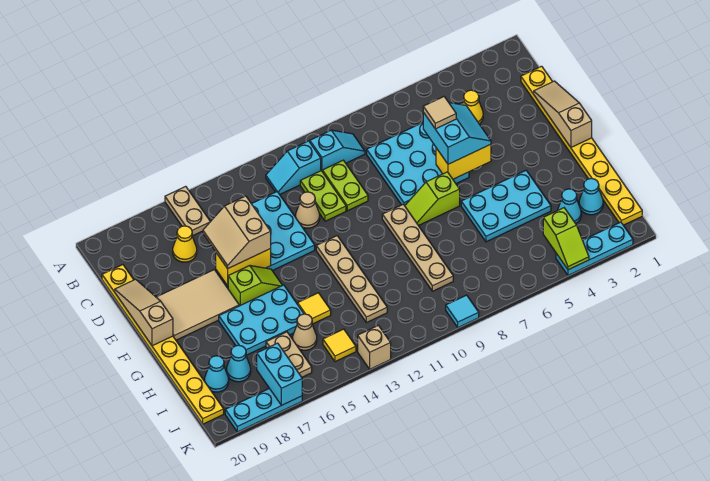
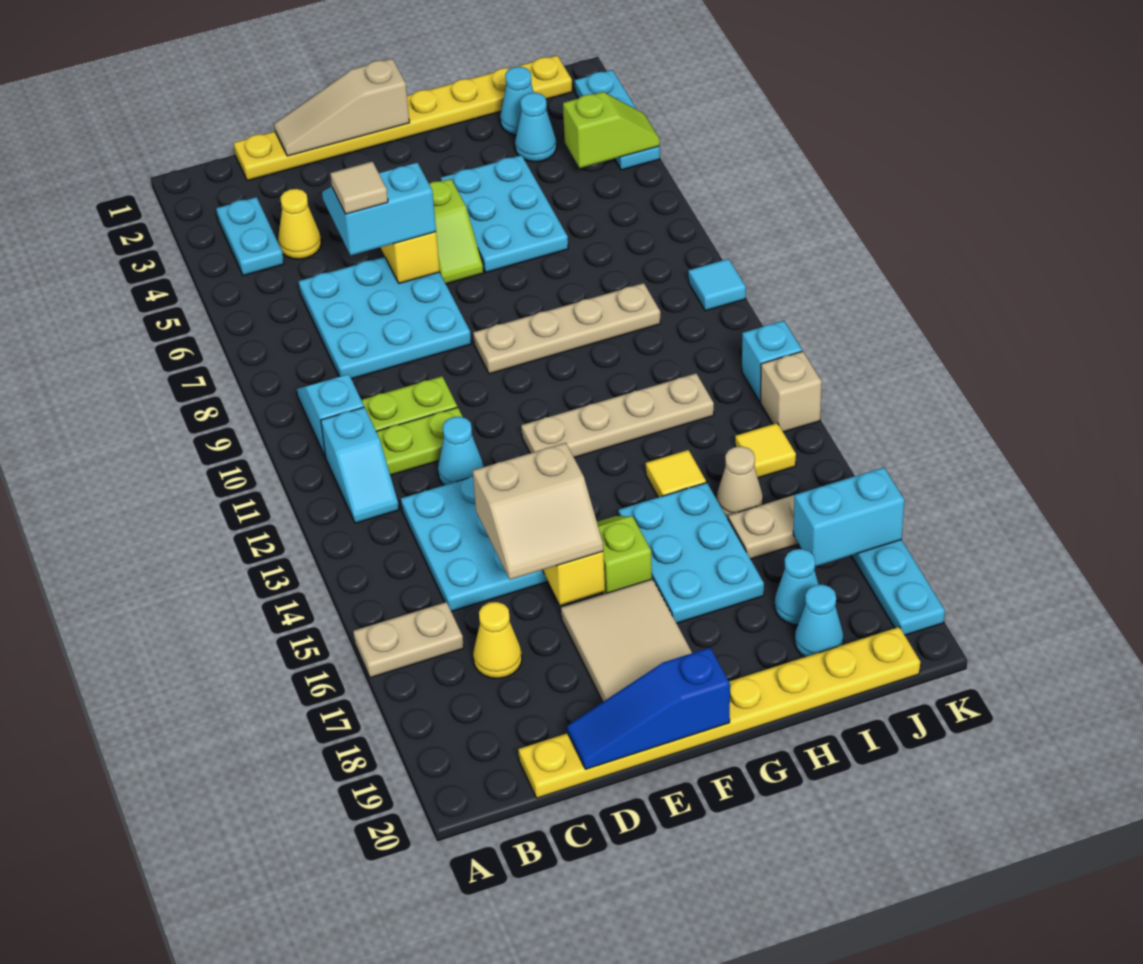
none -> cyan 1x2 plate [216,197,284,276]
tan 1x1 cone [296,192,320,228] -> cyan 1x1 cone [438,417,484,485]
tan 1x3 slope [115,279,173,346] -> blue 1x3 slope [567,648,730,769]
lime 1x2 slope [405,172,460,226] -> lime 1x2 slope moved to [429,179,484,284]
none -> cyan 1x1 brick [742,321,802,402]

